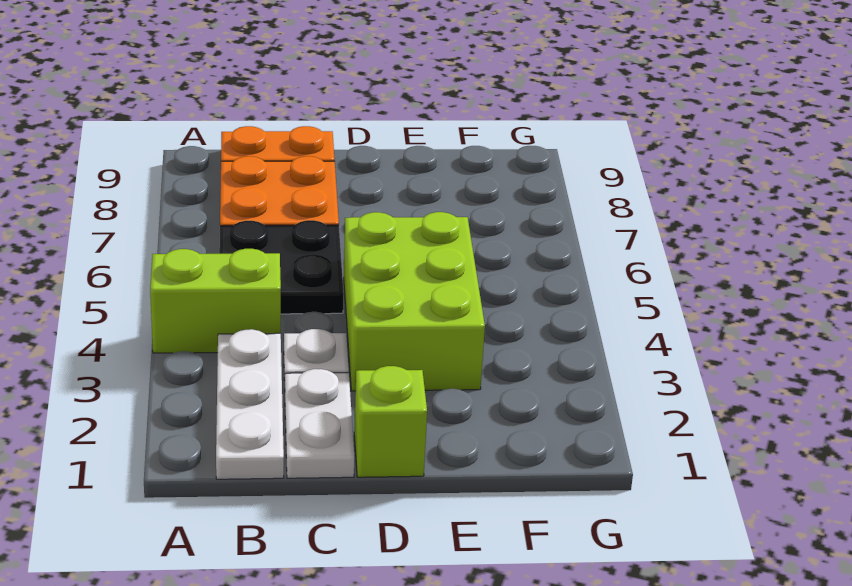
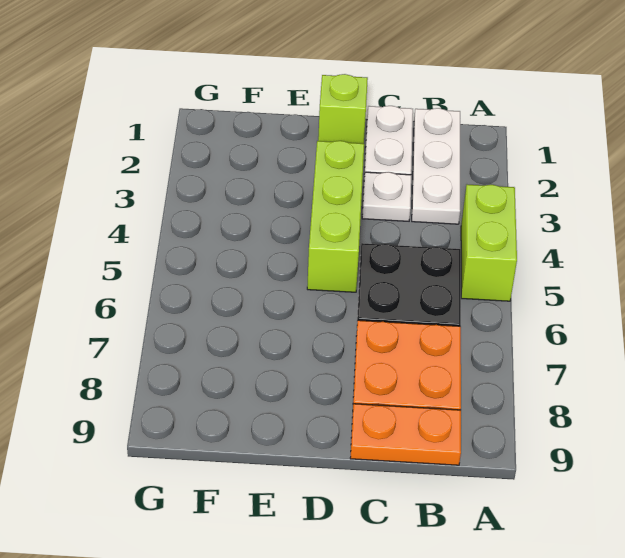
lime 1x2 brick [150,249,281,353] -> lime 1x2 brick turned to [461,185,517,301]
lime 2x3 brick [344,212,485,391] -> lime 1x3 brick [307,141,364,292]

